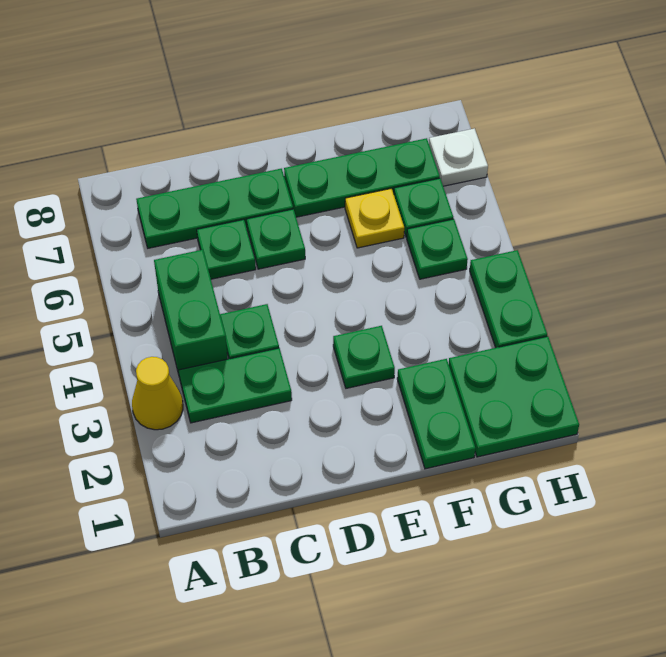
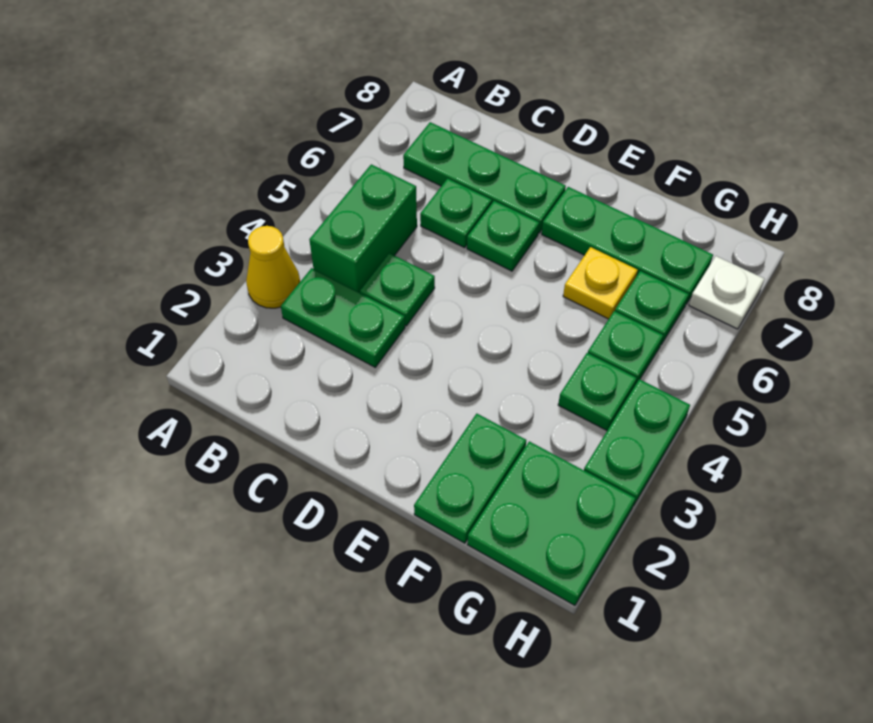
green 1x1 plate [333,326,395,388] -> green 1x1 plate moved to [558,353,636,430]

